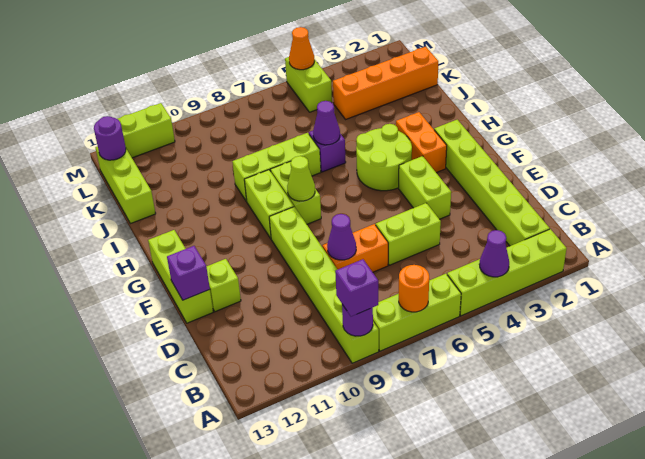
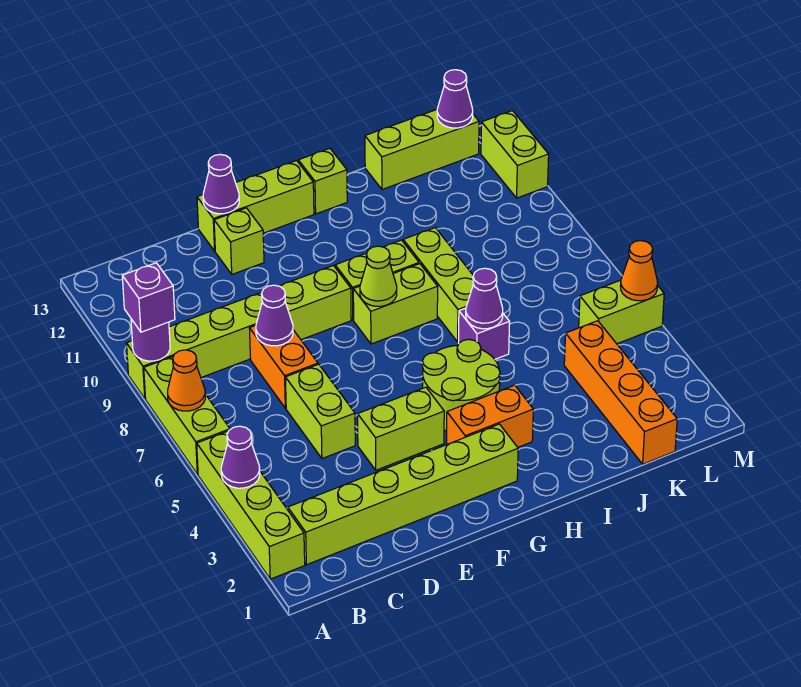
orange 1x1 round brick [399,265,429,312] -> orange 1x1 cone [168,350,205,411]
purple 1x1 brick [167,246,210,300] -> purple 1x1 cone [203,154,239,214]
none -> lime 1x1 brick [298,149,347,214]
purple 1x1 round brick [94,116,126,160] -> purple 1x1 cone [437,70,473,128]

